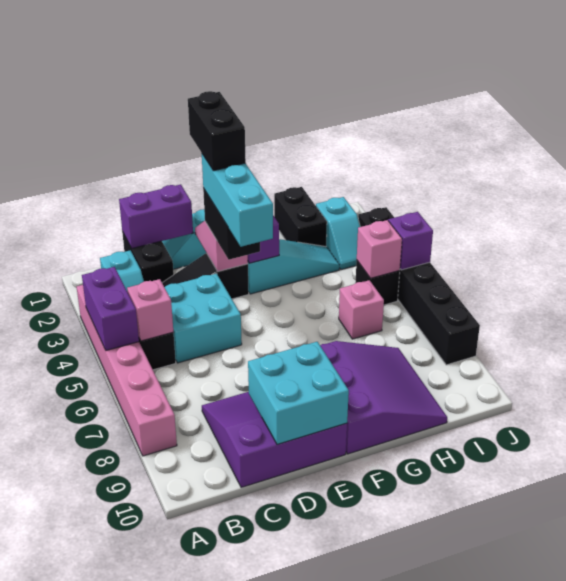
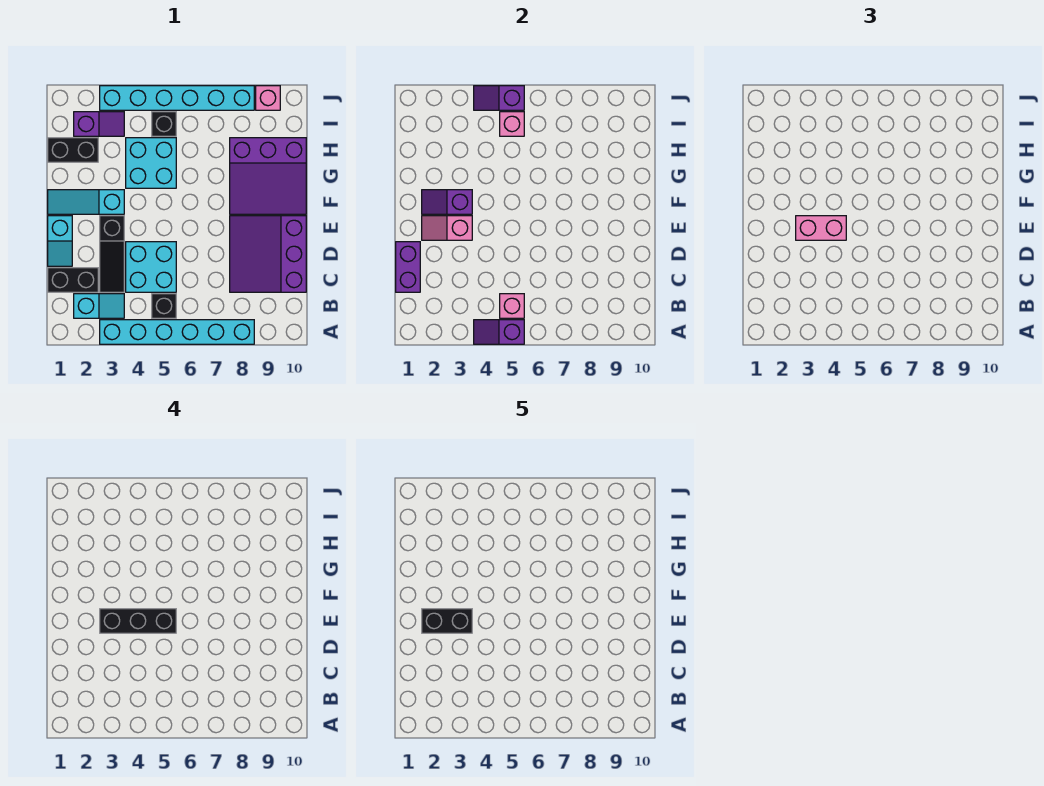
pink 1x6 brick [77,285,177,456] -> cyan 1x6 brick [100,320,254,344]
purple 1x2 brick [82,267,139,350] -> purple 1x2 slope [474,320,524,344]
cyan 2x2 brick [248,342,349,445] -> cyan 2x2 brick moved to [126,138,176,188]
black 1x2 brick [203,188,260,260] -> pink 1x2 brick [796,216,846,240]
cyan 1x3 brick [202,154,273,247] -> black 1x3 brick [100,609,176,633]
cyan 1x3 slope [248,239,339,294] -> cyan 1x3 slope turned to [48,190,124,214]
purple 3x3 slope [320,341,447,454] -> purple 3x3 slope turned to [230,138,306,214]
pink 1x1 brick [339,280,384,339] -> pink 1x1 brick moved to [256,86,280,110]
cyan 1x2 slope [316,197,360,270] -> purple 1x2 slope [74,112,124,136]
black 1x6 brick [358,207,480,365] -> cyan 1x6 brick [100,86,254,110]

